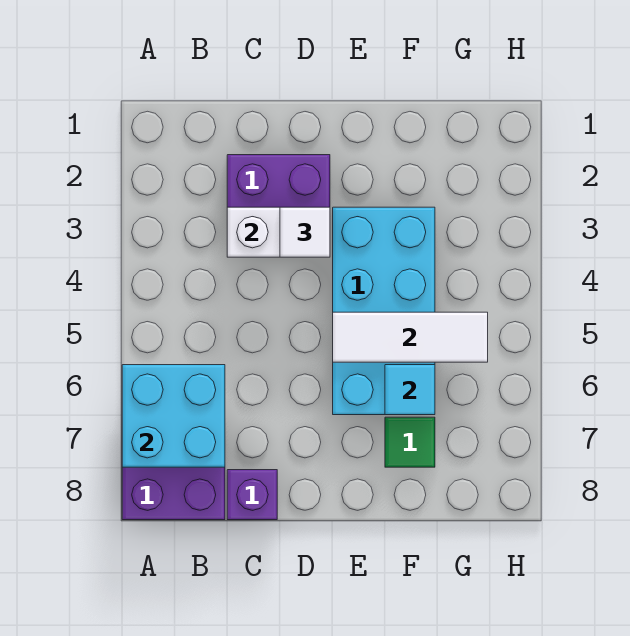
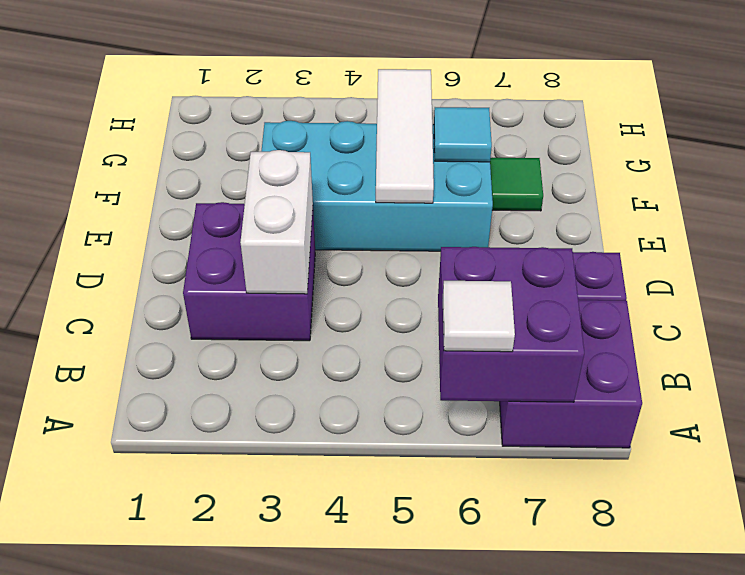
cyan 2x2 brick [122,365,225,467] -> purple 2x2 brick [438,247,584,402]
white 1x1 tile [280,207,330,257] -> white 1x1 tile moved to [443,281,515,352]

